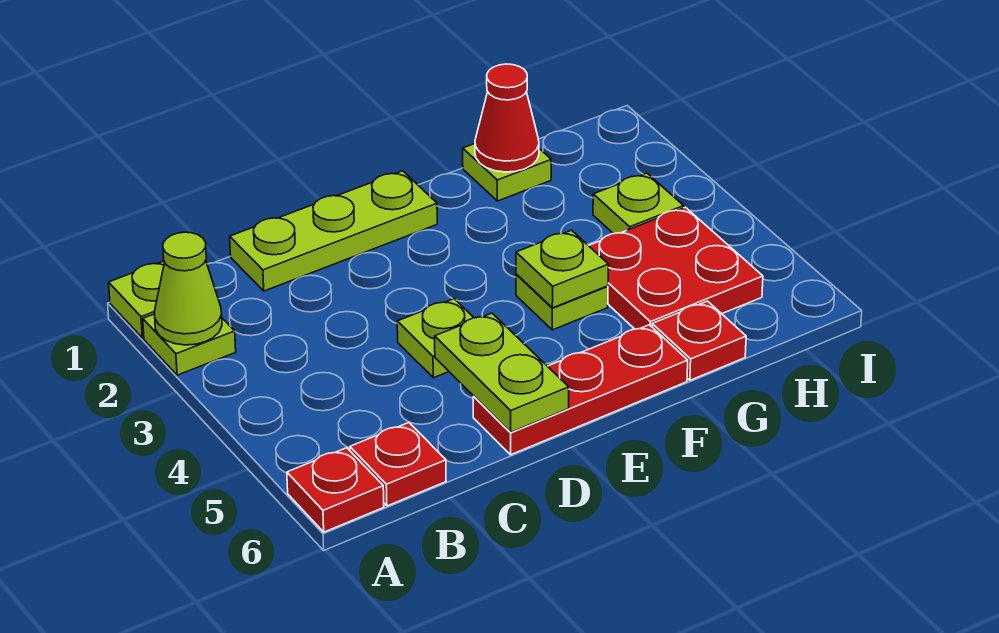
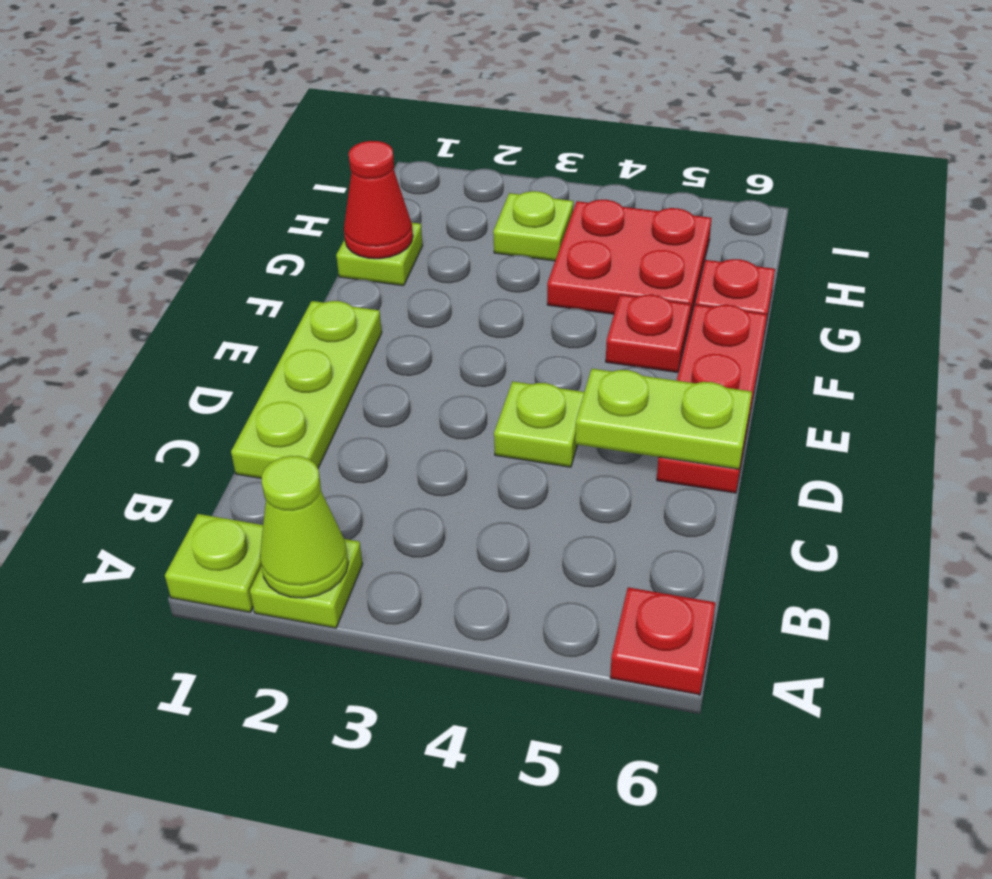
red 1x1 plate [350,423,446,506] -> red 1x1 plate moved to [606,295,691,373]
lime 1x1 plate [516,274,608,330] -> none
lime 1x1 plate [516,230,609,308] -> none

